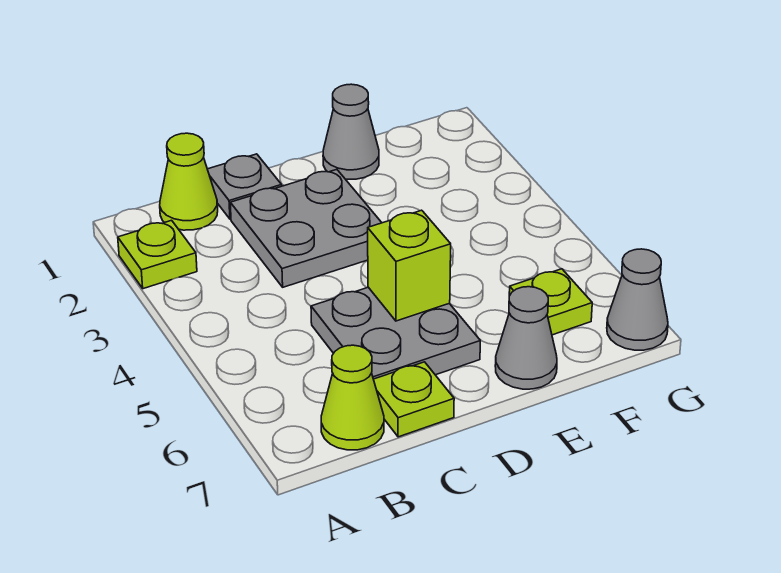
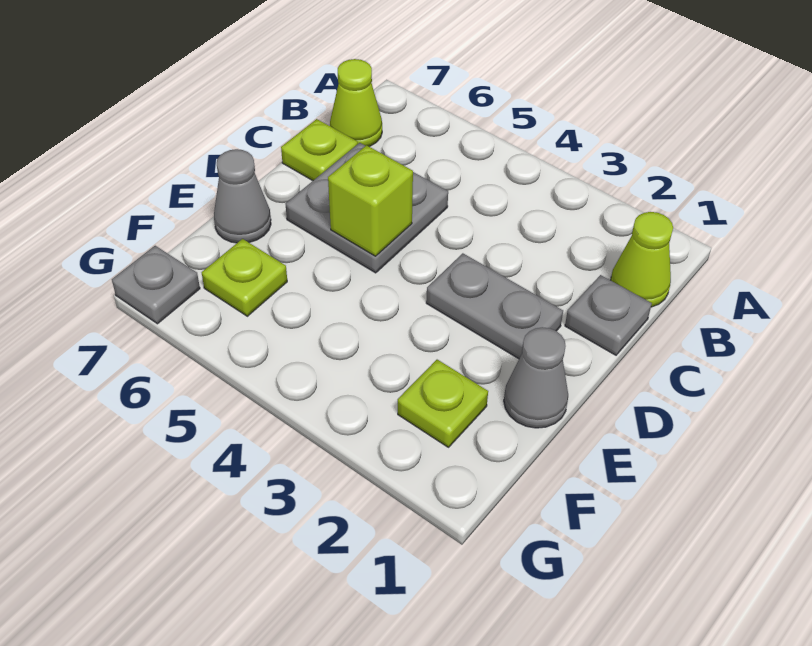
lime 1x1 plate [118,220,197,289] -> lime 1x1 plate moved to [398,360,488,447]
grey 2x2 plate [230,169,382,287] -> grey 1x2 plate [426,253,563,359]
grey 1x1 cone [607,249,668,350] -> grey 1x1 plate [112,246,200,324]

